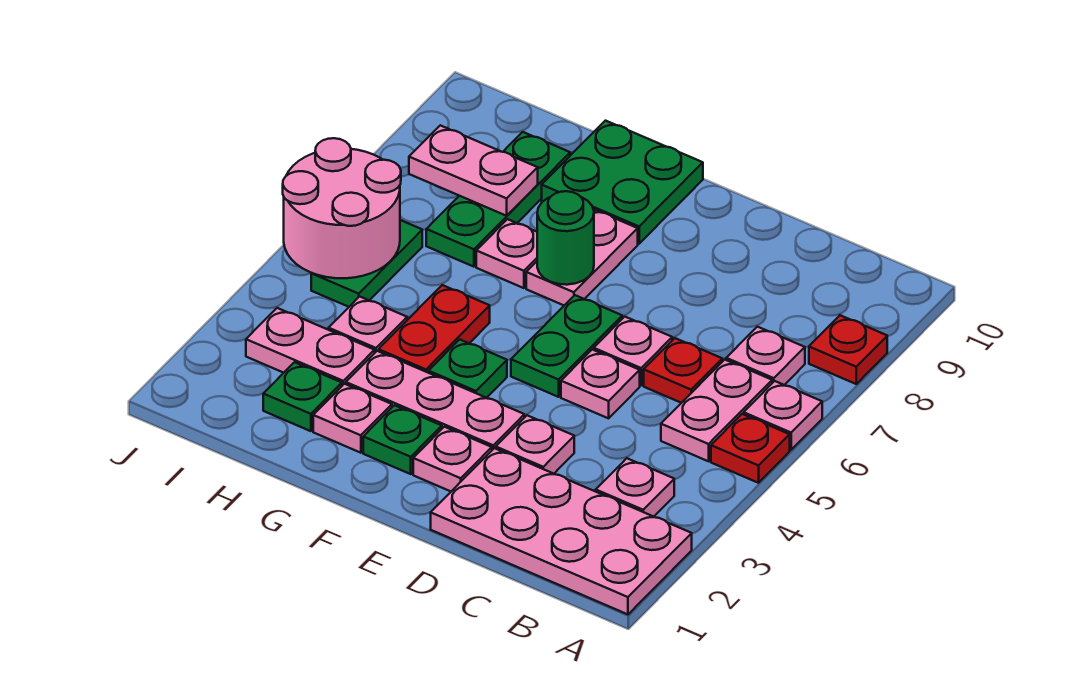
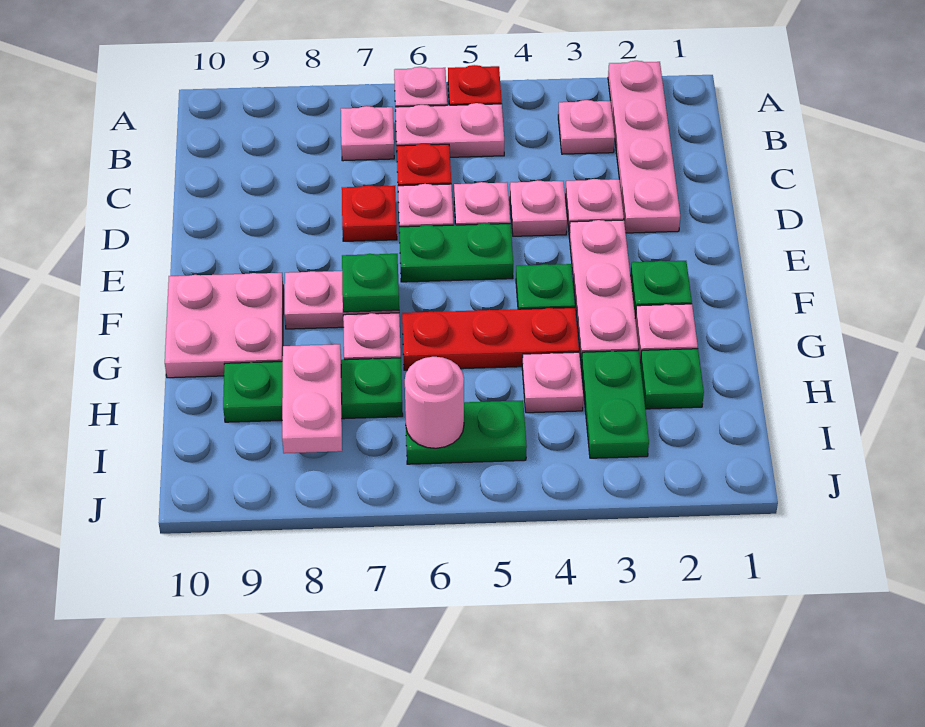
pink 2x4 plate [431,448,692,614] -> pink 1x4 plate [608,61,680,233]
red 1x1 plate [809,315,887,384] -> red 1x1 plate moved to [342,185,397,241]
pink 1x1 plate [413,427,492,491] -> pink 1x1 plate moved to [510,180,567,236]
green 1x1 round brick [537,191,594,285] -> green 1x1 plate [342,254,399,312]
green 2x2 plate [542,121,703,244] -> pink 2x2 plate [165,273,283,378]
red 1x2 plate [379,285,490,372] -> red 1x3 plate [402,308,579,370]
pink 1x2 plate [246,308,375,385] -> green 1x2 plate [581,351,649,458]
pink 2x2 round brick [283,138,401,278] -> pink 1x1 round brick [405,357,464,448]

